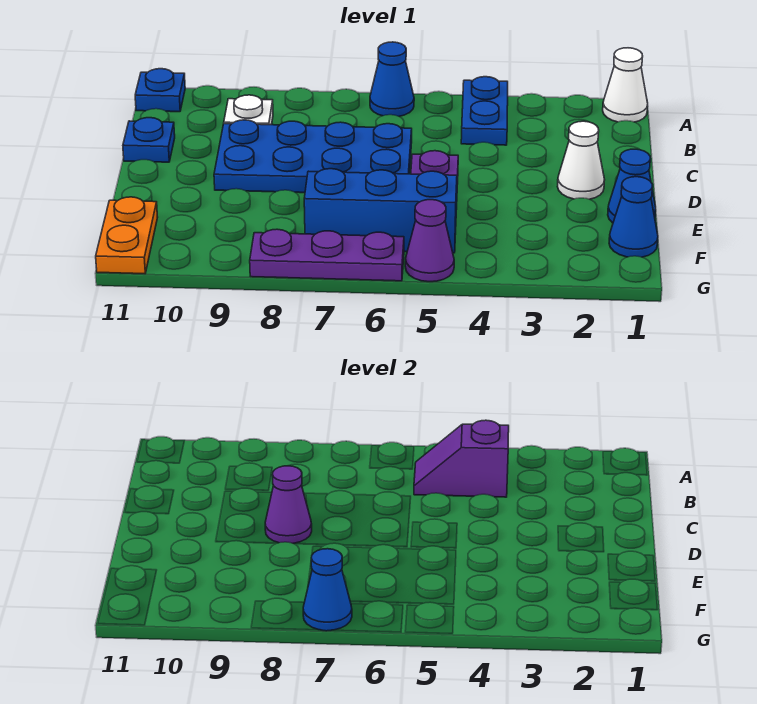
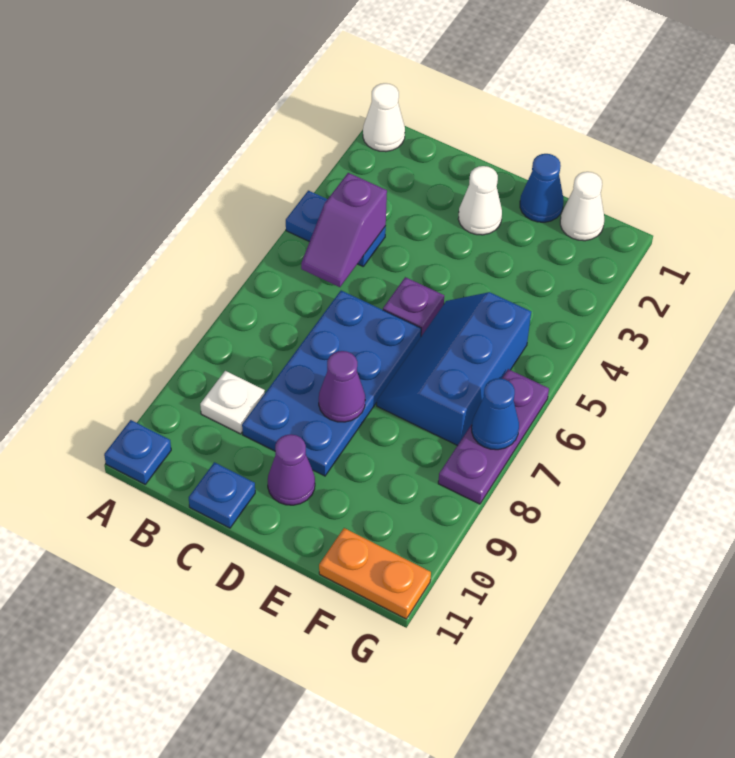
blue 1x1 cone [370,42,414,116] -> none
blue 1x1 cone [609,177,658,257] -> white 1x1 cone [560,172,604,241]
purple 1x1 cone [405,200,454,282] -> purple 1x1 cone moved to [268,434,315,505]

